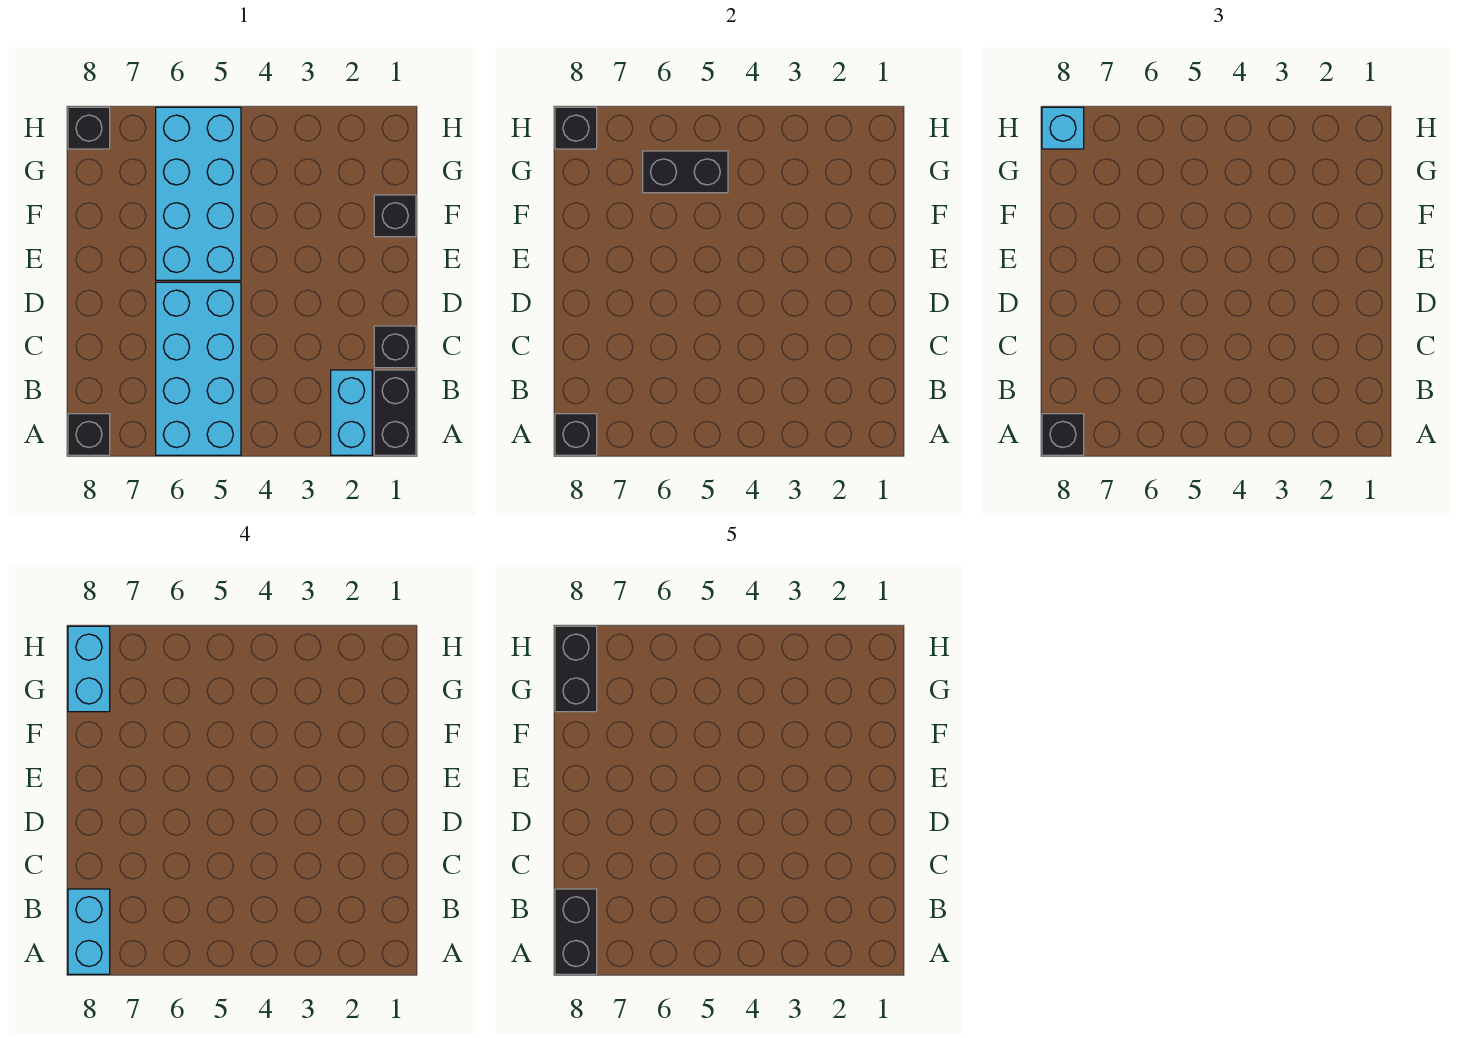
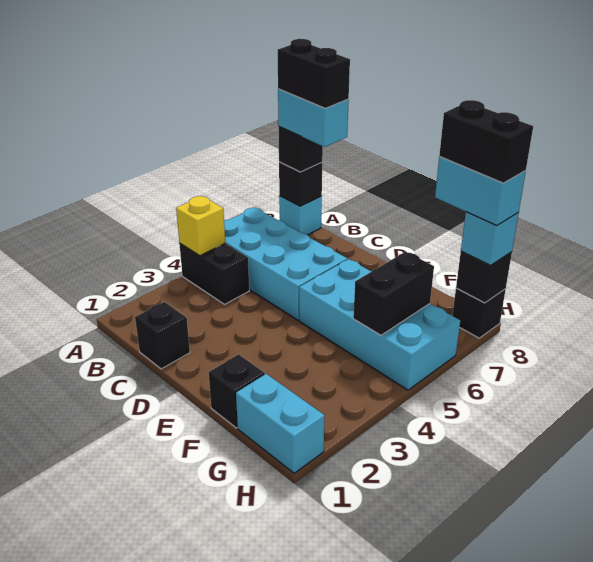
black 1x2 brick [374,370,416,455] -> black 1x2 brick moved to [179,243,249,304]
cyan 1x2 brick [331,370,372,455] -> cyan 1x2 brick moved to [236,374,325,473]
none -> yellow 1x1 brick [176,196,225,256]
black 1x1 brick [68,414,110,455] -> cyan 1x1 brick [279,196,322,235]

